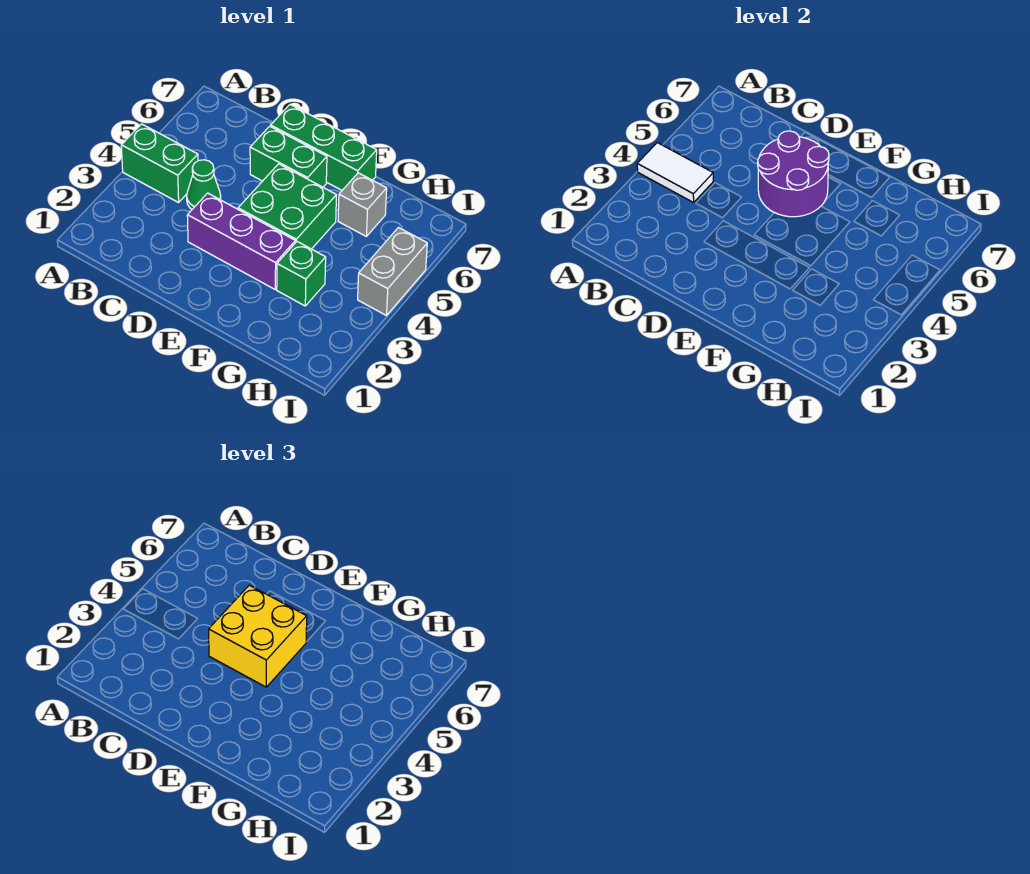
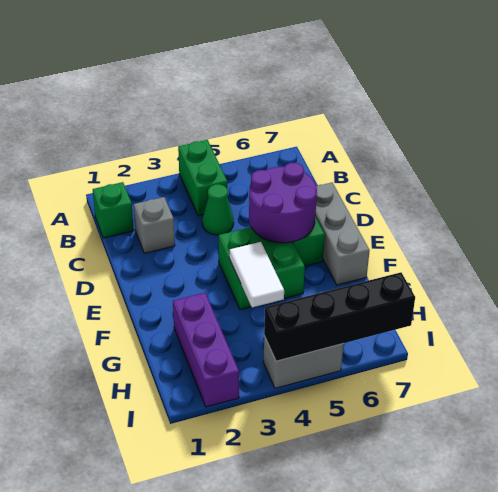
white 1x2 tile [637,143,713,202] -> white 1x2 tile moved to [229,242,284,307]
purple 1x3 brick [187,193,295,289] -> purple 1x3 brick moved to [173,293,239,407]
yellow 2x2 brick [209,585,307,687] -> none
green 1x3 brick [271,105,377,190] -> grey 1x3 brick [315,183,370,285]
green 1x1 brick [277,242,326,306] -> green 1x1 brick moved to [93,182,134,238]
grey 1x1 brick [338,173,387,236] -> grey 1x1 brick moved to [134,197,175,253]
none -> black 1x4 brick [264,272,415,361]

